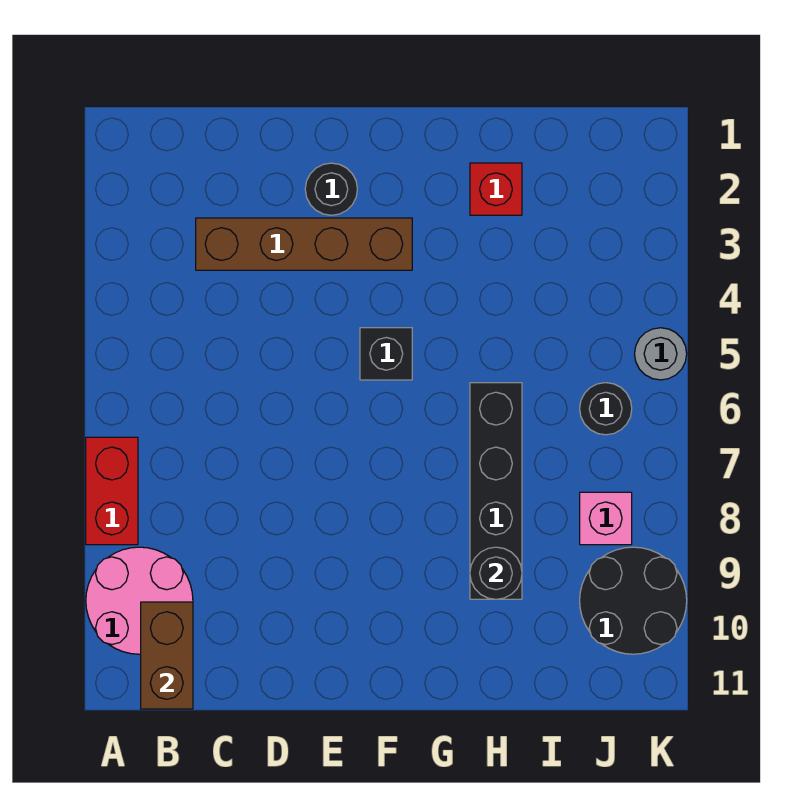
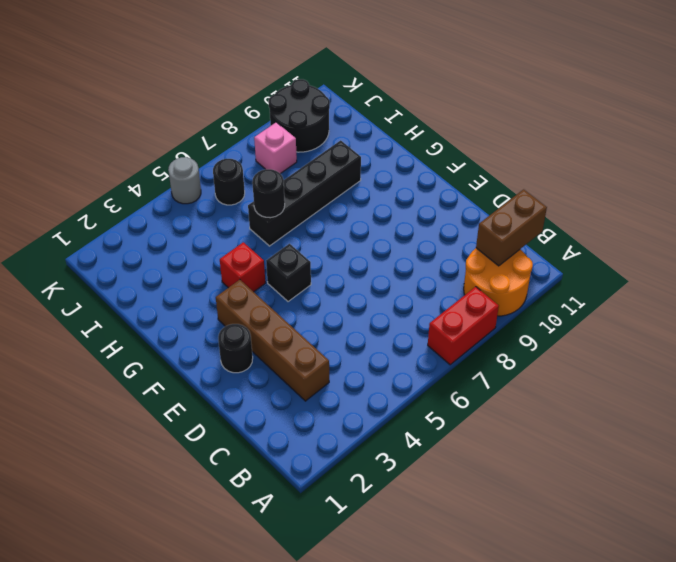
pink 2x2 round brick [86,547,193,654] -> orange 2x2 round brick [464,248,533,316]
red 1x1 brick [470,163,522,215] -> red 1x1 brick moved to [220,242,265,292]
black 1x1 round brick [470,547,522,599] -> black 1x1 round brick moved to [252,169,285,218]

